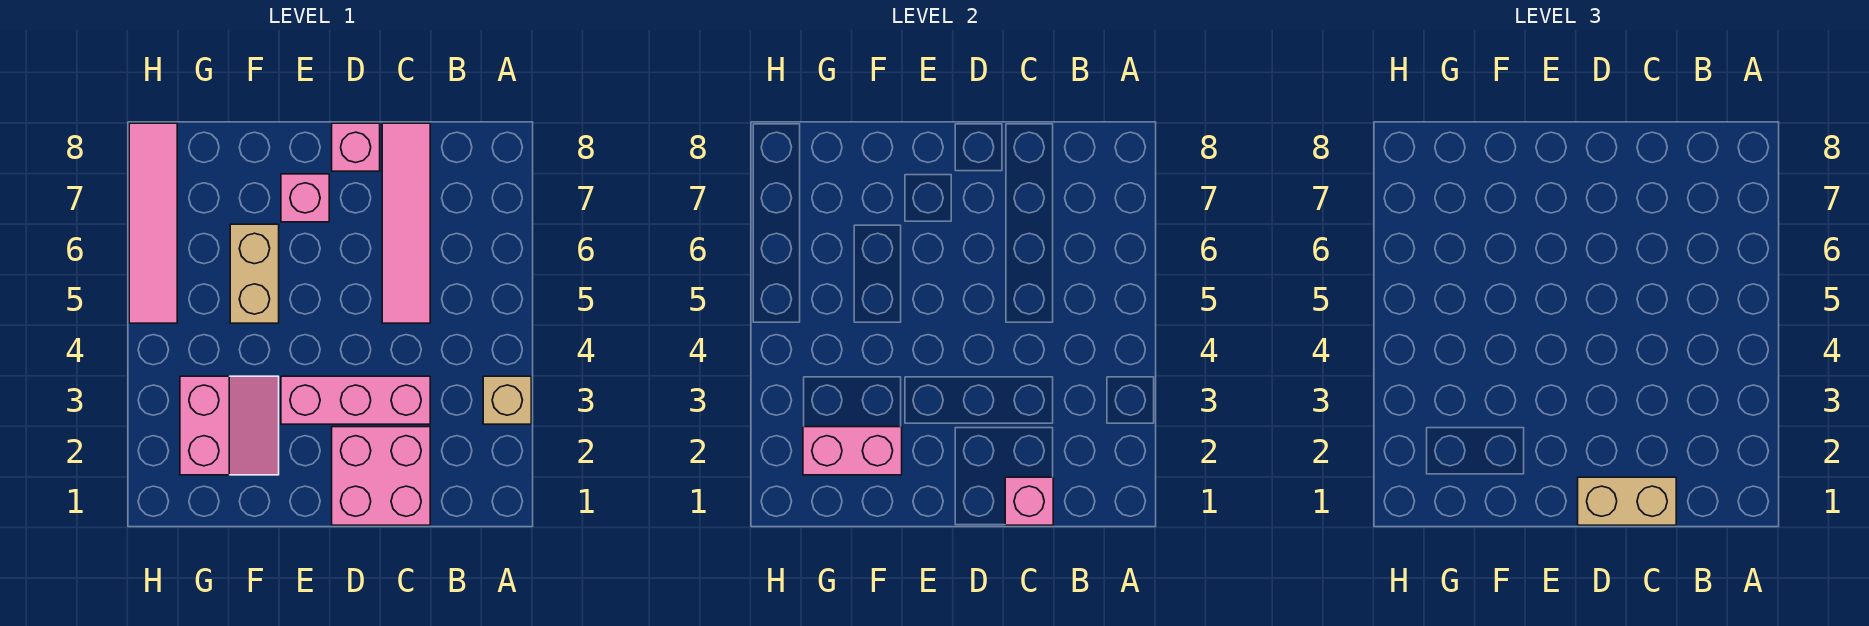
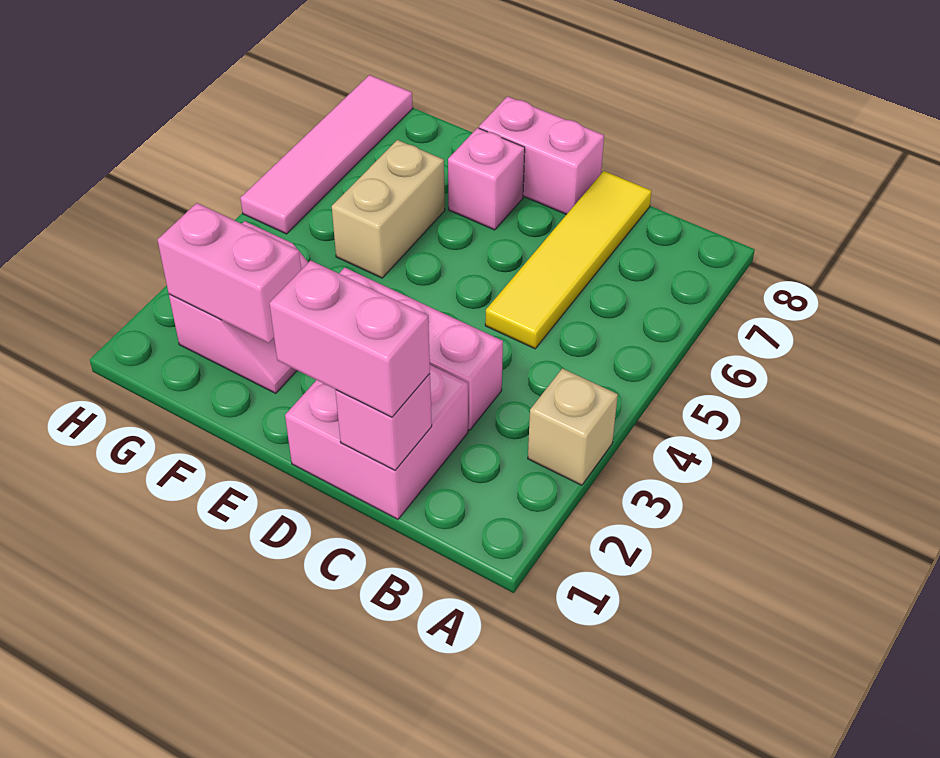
tan 1x2 brick [1578,477,1676,525] -> pink 1x2 brick [269,260,430,417]
pink 1x4 tile [382,123,430,323] -> yellow 1x4 tile [485,171,652,349]
pink 1x1 brick [332,123,380,171] -> pink 1x2 brick [479,96,604,215]

